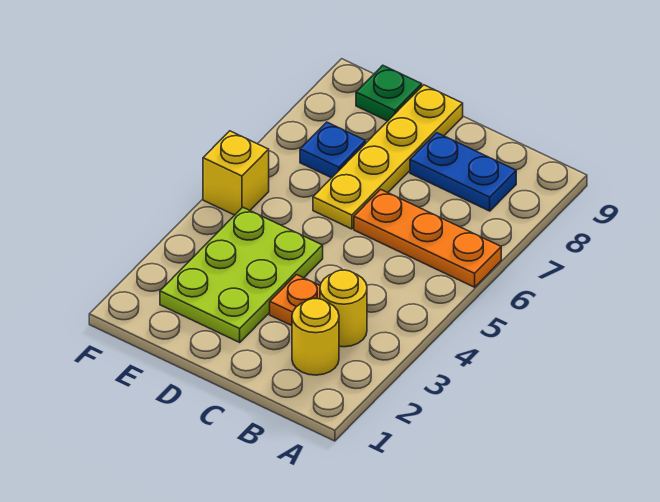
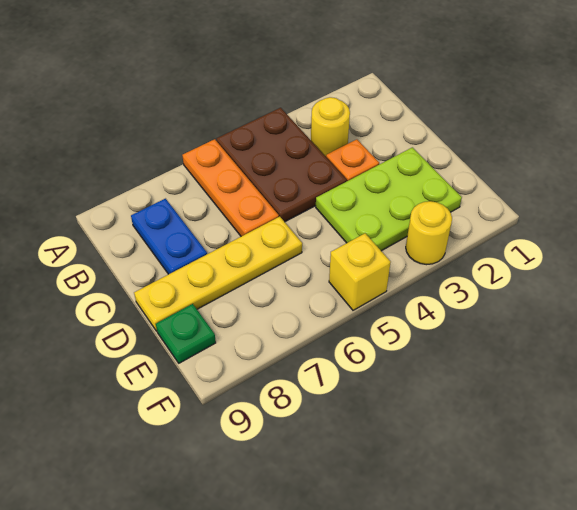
none -> brown 2x3 plate [217,108,347,222]
yellow 1x1 round brick [292,299,339,375] -> yellow 1x1 round brick moved to [406,201,452,265]
blue 1x1 plate [300,122,366,178] -> none

